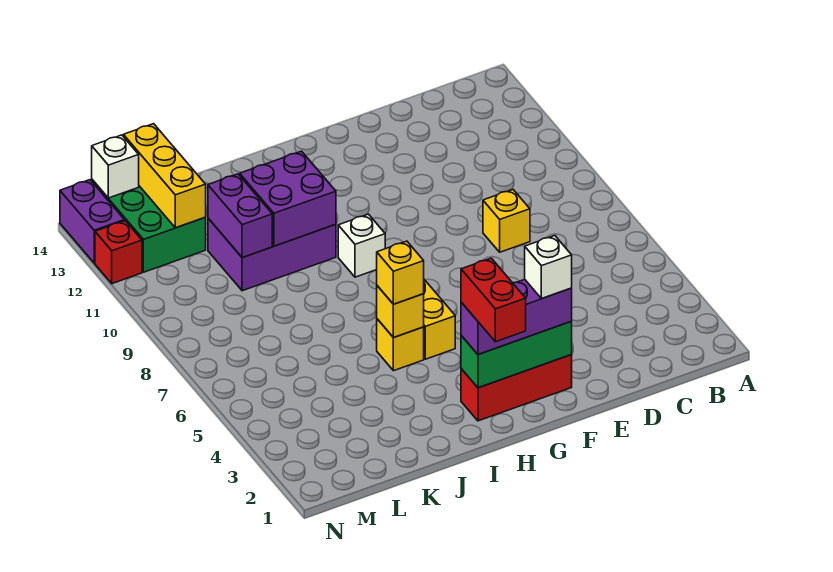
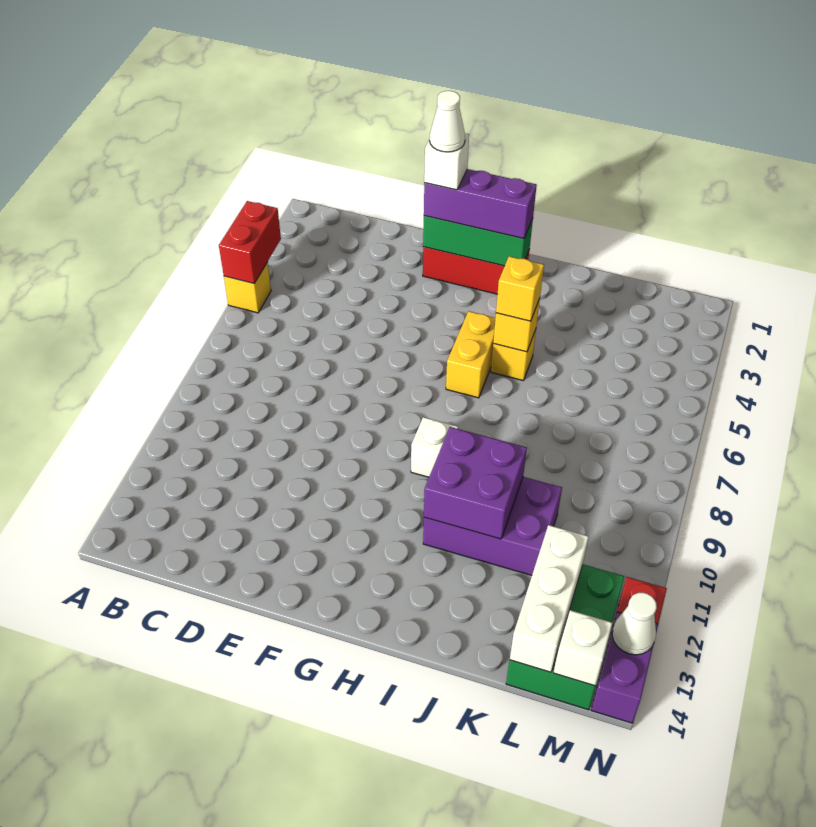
yellow 1x1 brick [483,190,530,252] -> yellow 1x1 brick moved to [224,262,271,313]
none -> white 1x1 cone [430,91,465,152]
red 1x2 brick [461,258,526,342] -> red 1x2 brick moved to [219,201,281,283]
purple 1x2 brick [208,174,272,258] -> none
yellow 1x3 brick [123,124,206,228] -> white 1x3 brick [510,525,589,672]
none -> white 1x1 cone [612,593,657,655]

